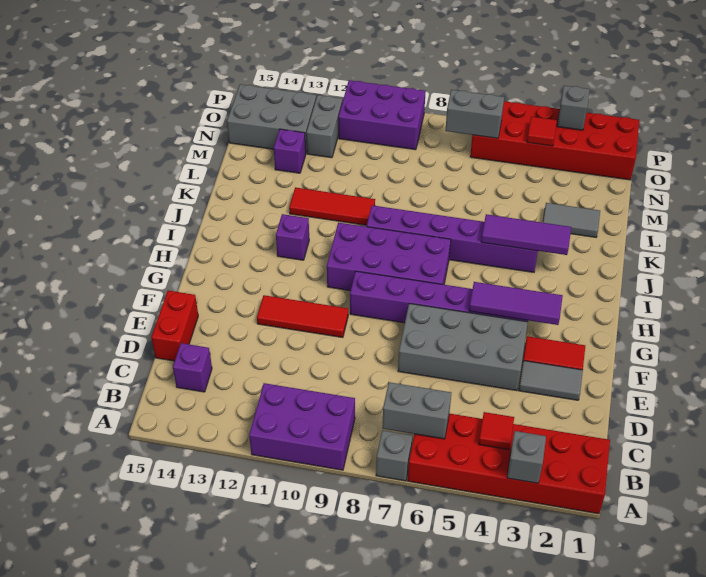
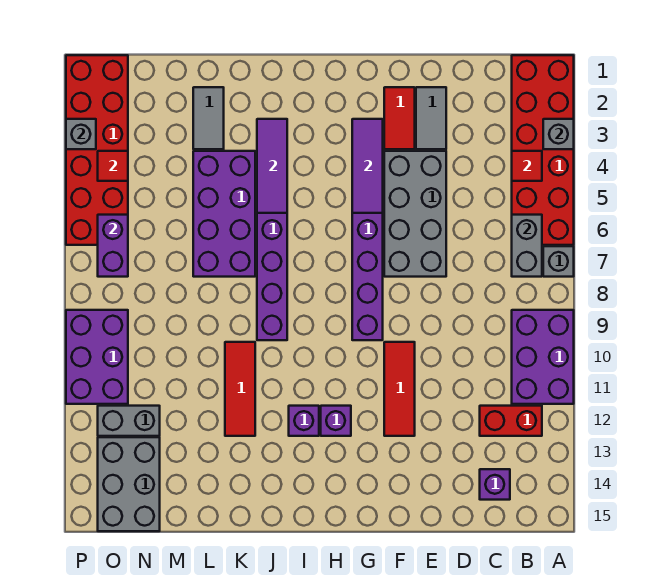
red 1x2 brick [151,291,198,361] -> red 1x2 brick moved to [480,406,542,436]
purple 2x4 brick [327,223,451,291] -> purple 2x4 brick moved to [193,151,255,277]
purple 1x1 brick [274,129,306,173] -> purple 1x1 brick moved to [321,406,351,436]
grey 1x2 brick [445,90,504,138] -> purple 1x2 brick [98,215,128,277]

